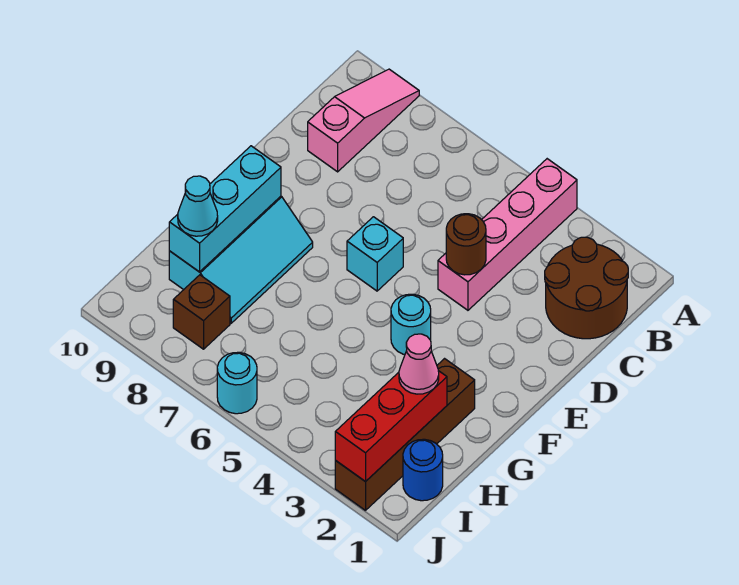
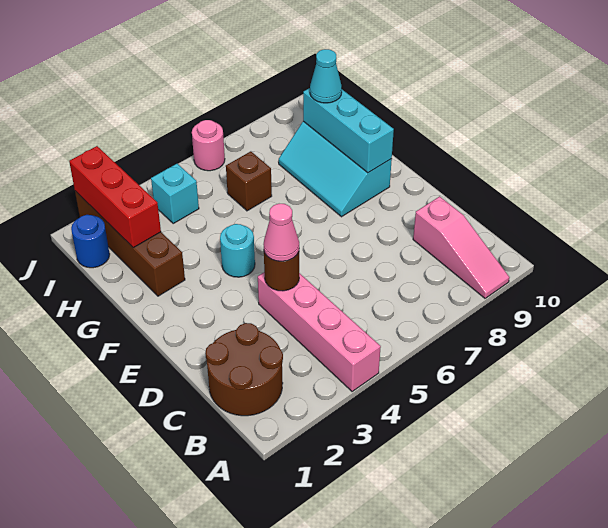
cyan 1x1 brick [347,217,403,291] -> cyan 1x1 brick moved to [151,164,199,223]
pink 1x1 cone [399,334,439,394] -> pink 1x1 cone moved to [264,204,299,261]
brown 1x1 brick [173,275,230,349] -> brown 1x1 brick moved to [226,151,272,211]
cyan 1x1 round brick [217,352,257,414] -> pink 1x1 round brick [192,120,225,171]

